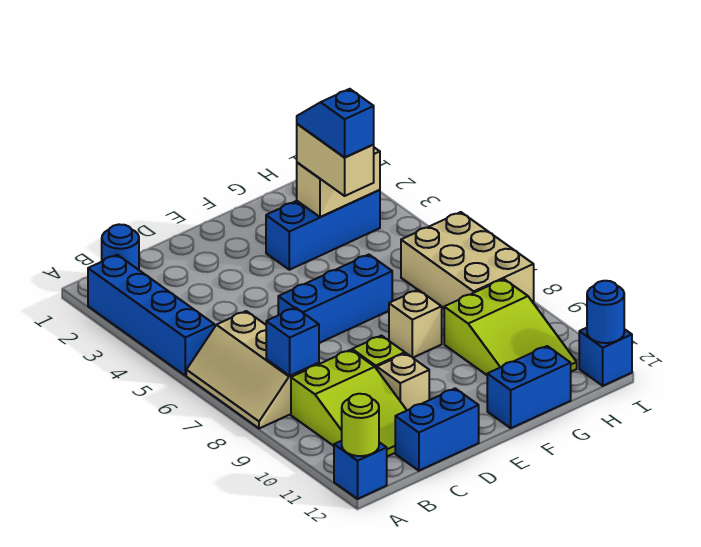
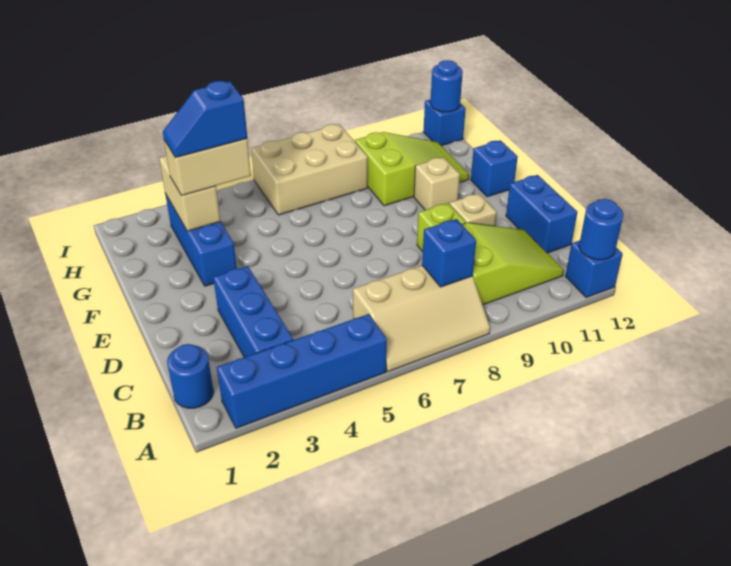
lime 1x1 round brick [342,394,379,456] -> blue 1x1 round brick [579,199,624,260]
blue 1x3 brick [278,255,392,343] -> blue 1x3 brick moved to [213,266,293,357]
tan 1x1 brick [389,290,442,358] -> tan 1x1 brick moved to [414,157,460,210]
blue 1x2 brick [487,346,571,428] -> blue 1x1 brick [471,140,518,197]

